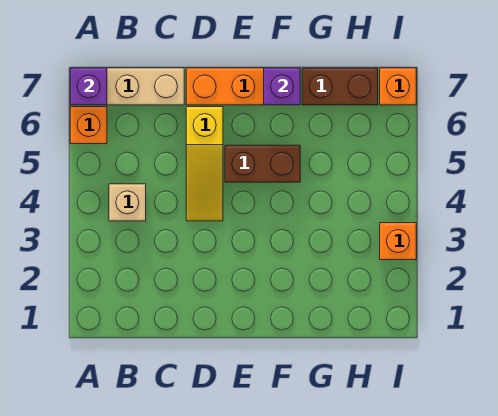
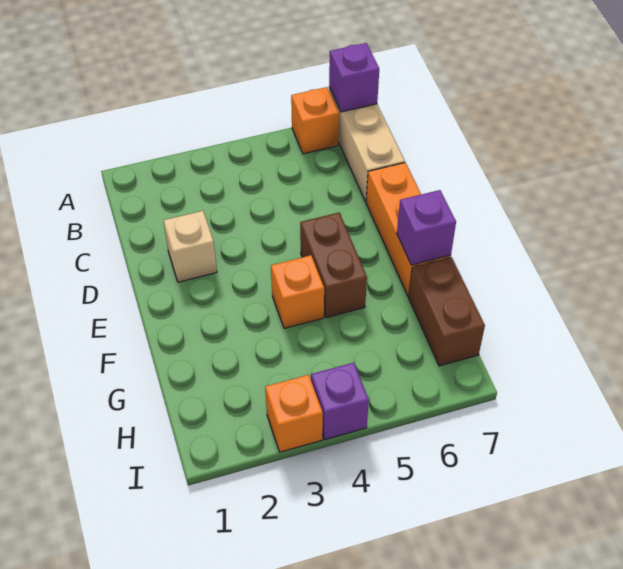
tan 1x1 brick [109,184,146,221] -> tan 1x1 brick moved to [163,211,217,282]
yellow 1x3 slope [186,107,223,221] -> none
none -> purple 1x1 brick [311,363,369,440]
orange 1x1 brick [380,68,416,105] -> orange 1x1 brick moved to [271,255,324,328]

